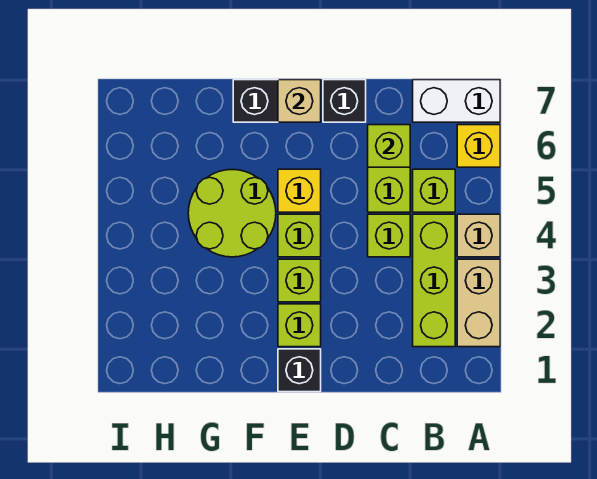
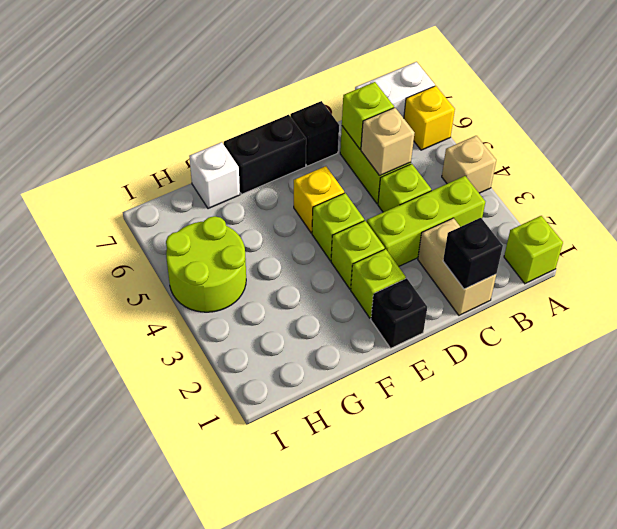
tan 1x2 brick [457,259,500,347] -> tan 1x2 brick moved to [418,218,496,315]
lime 1x3 brick [413,214,455,347] -> lime 1x3 brick turned to [367,176,485,267]
lime 1x1 brick [413,169,455,212] -> lime 1x1 brick moved to [504,216,563,284]
none -> black 1x1 brick [443,218,503,289]
tan 1x1 brick [278,80,321,122] -> tan 1x1 brick moved to [361,108,414,176]
lime 2x2 round brick [188,170,276,257] -> lime 2x2 round brick moved to [166,216,246,312]
none -> white 1x1 brick [189,142,240,209]

